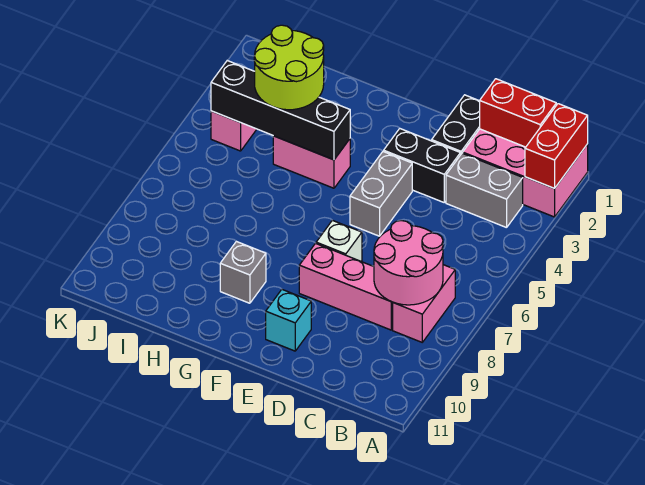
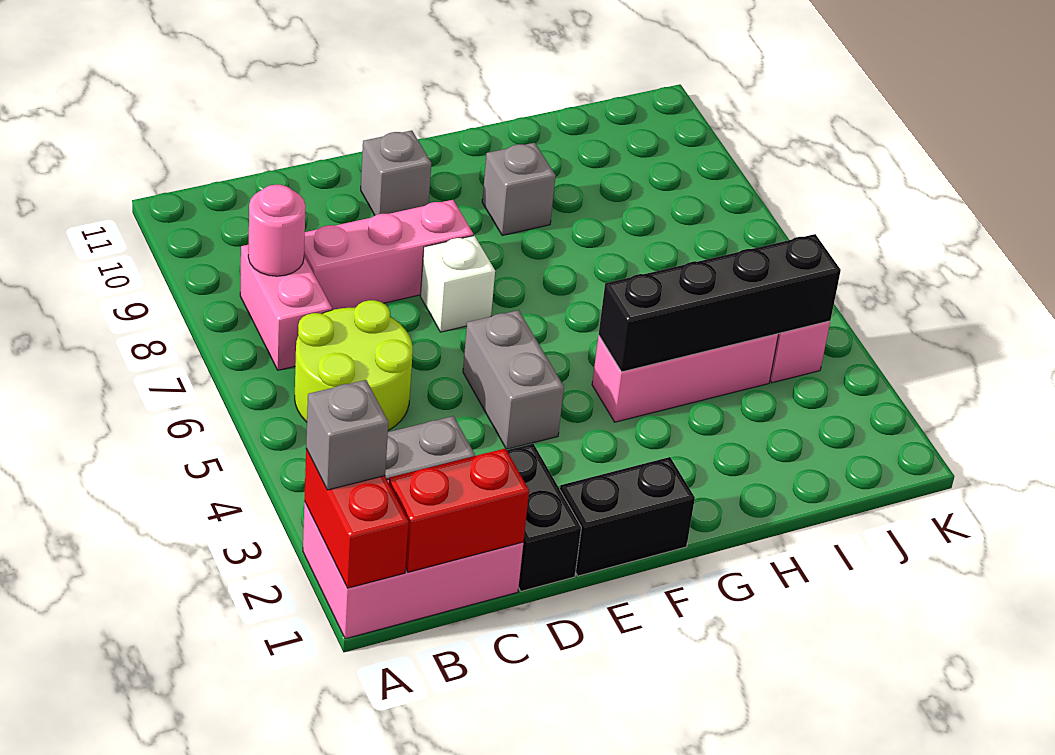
none -> grey 1x1 brick [306,380,388,490]
pink 2x2 round brick [374,221,443,305] -> pink 1x1 round brick [248,185,306,276]
black 1x2 brick [384,129,460,202] -> black 1x2 brick moved to [560,457,695,576]
cyan 1x1 brick [266,290,311,351] -> grey 1x1 brick [361,130,431,215]
pink 1x2 brick [273,136,350,188] -> pink 1x3 brick [592,334,778,422]
lime 2x2 round brick [254,25,324,110] -> lime 2x2 round brick moved to [295,300,413,431]

